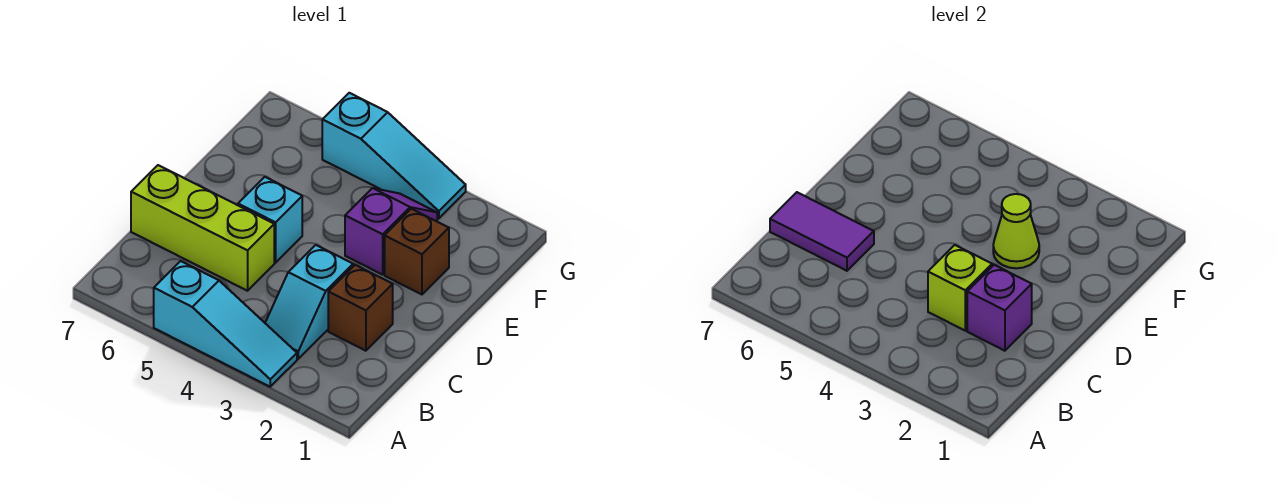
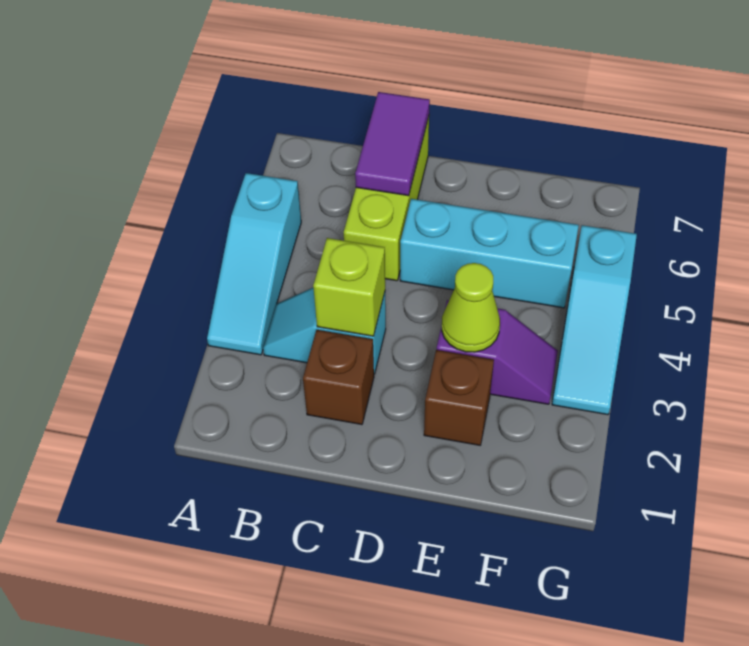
purple 1x1 brick [967,265,1032,351] -> none
cyan 1x1 brick [238,177,302,263] -> cyan 1x3 brick [400,199,579,308]

